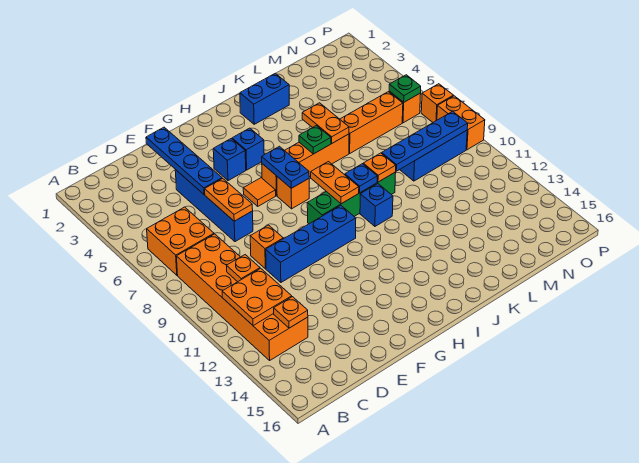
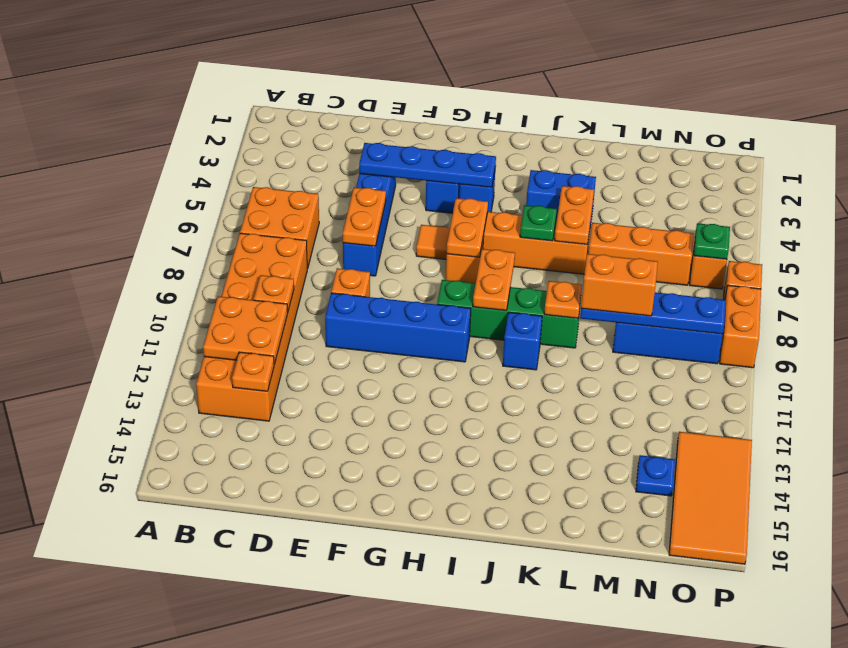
blue 1x4 plate [146,127,222,195] -> blue 1x4 plate turned to [359,143,496,187]
blue 1x2 plate [262,146,309,188] -> orange 1x2 plate [447,198,488,257]
blue 1x2 brick [240,73,289,124] -> blue 1x2 brick moved to [526,170,596,227]
blue 1x1 plate [345,164,377,193] -> blue 1x1 plate moved to [636,455,675,496]
none -> orange 1x2 brick [581,254,658,316]
none -> orange 2x4 tile [669,432,752,564]

